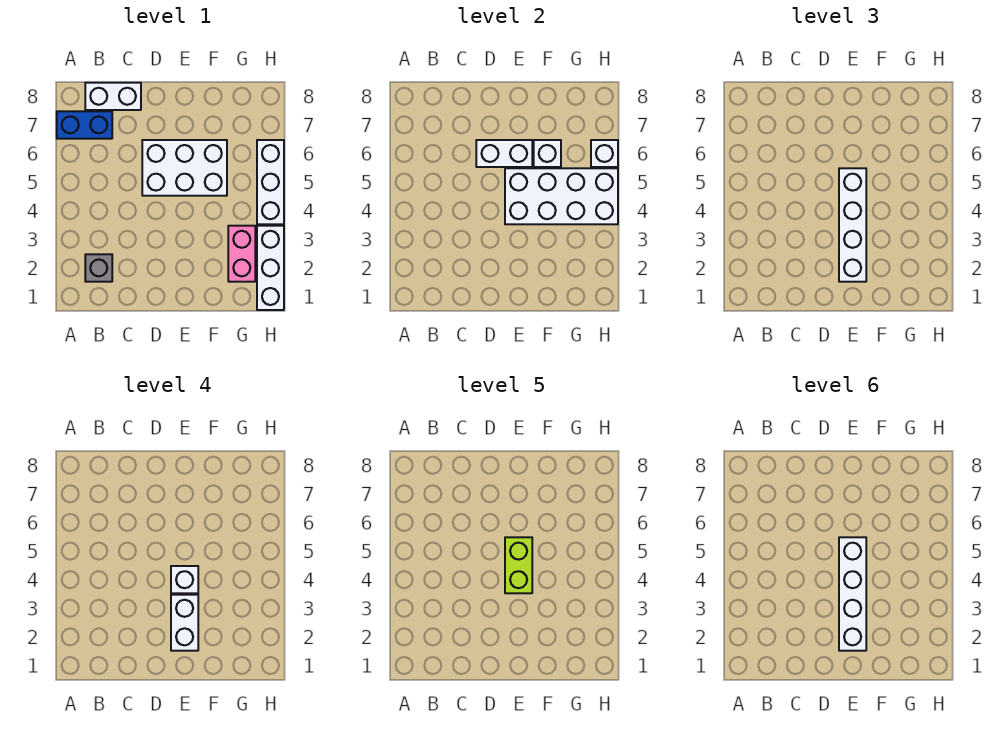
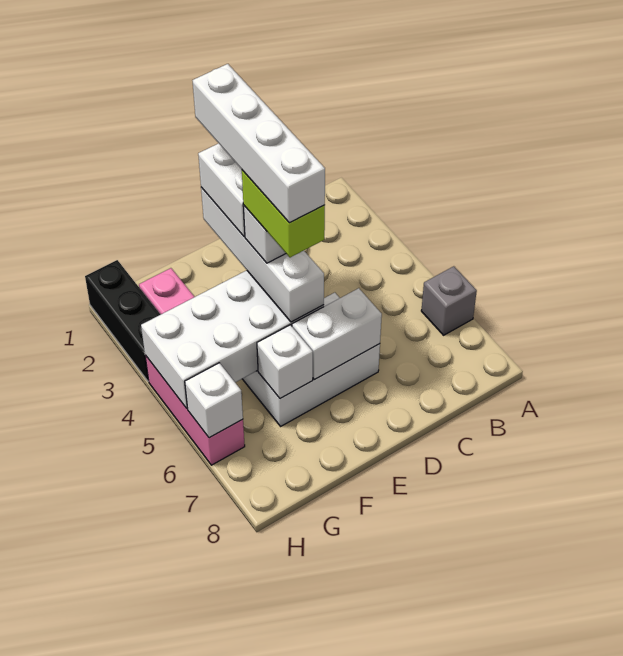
blue 1x2 brick [57,111,112,139] -> none
grey 1x1 brick [85,254,112,282] -> grey 1x1 brick moved to [421,266,477,335]
white 1x2 brick [85,83,141,110] -> none
white 1x3 brick [257,226,284,310] -> black 1x3 brick [85,260,160,381]
white 1x3 brick [257,140,284,224] -> pink 1x3 brick [145,355,245,465]

